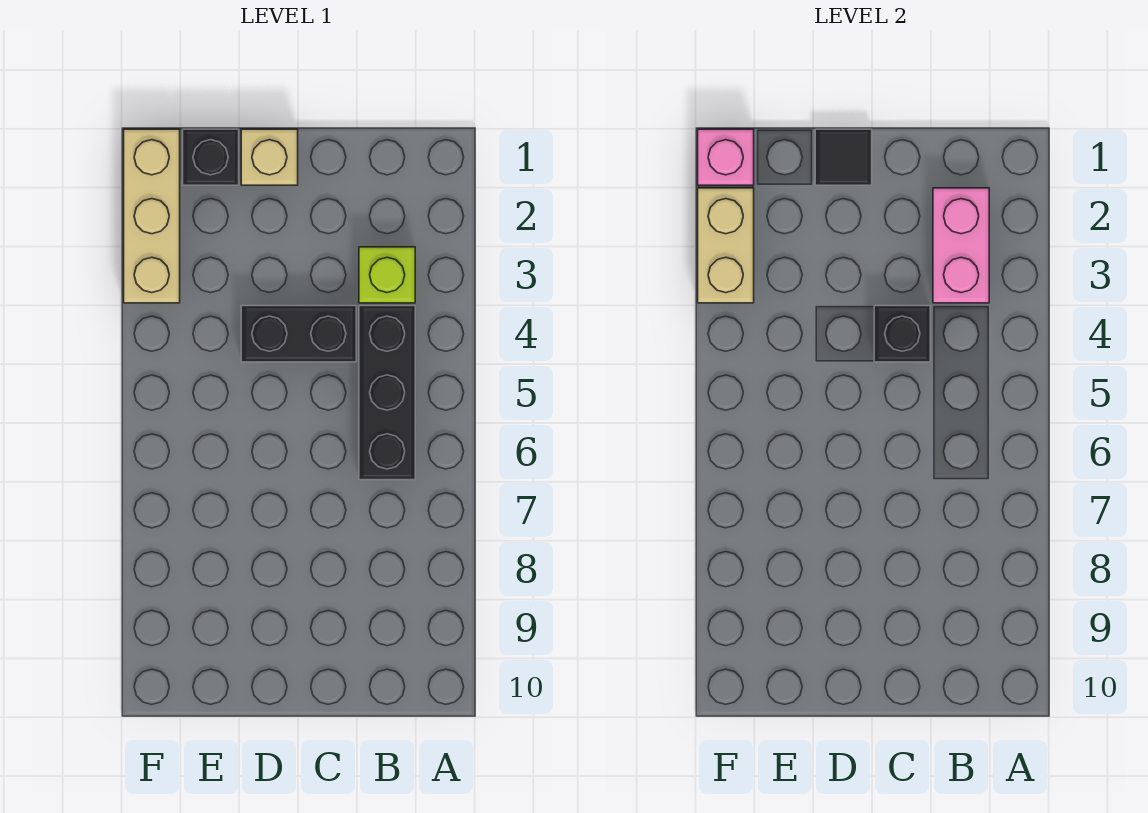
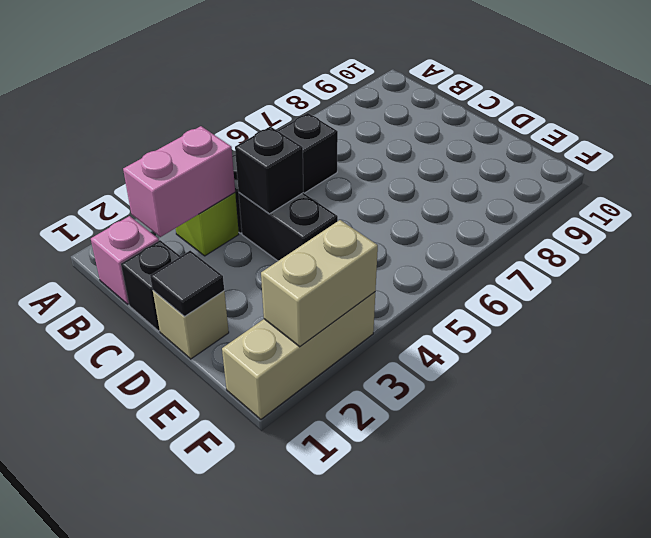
black 1x1 brick [183,129,239,185] -> black 1x1 brick moved to [121,240,180,331]
pink 1x1 brick [698,129,754,185] -> pink 1x1 brick moved to [91,216,159,304]

